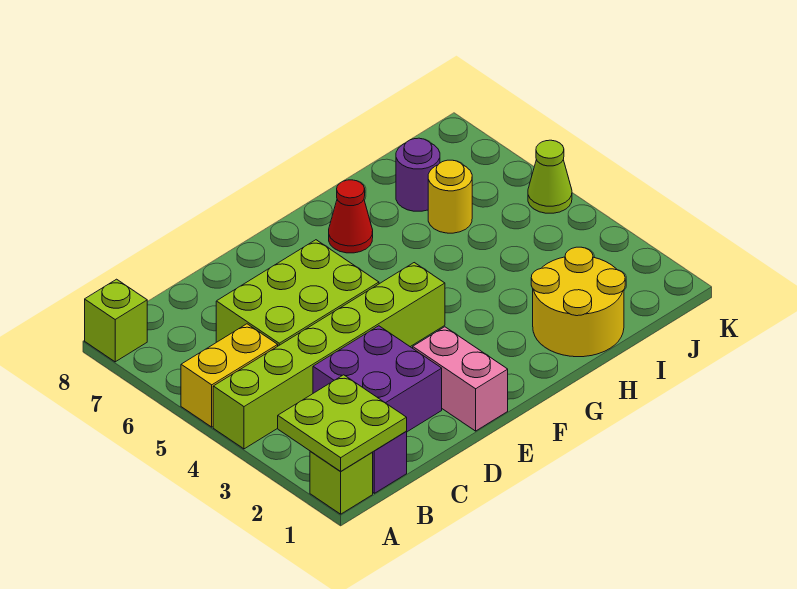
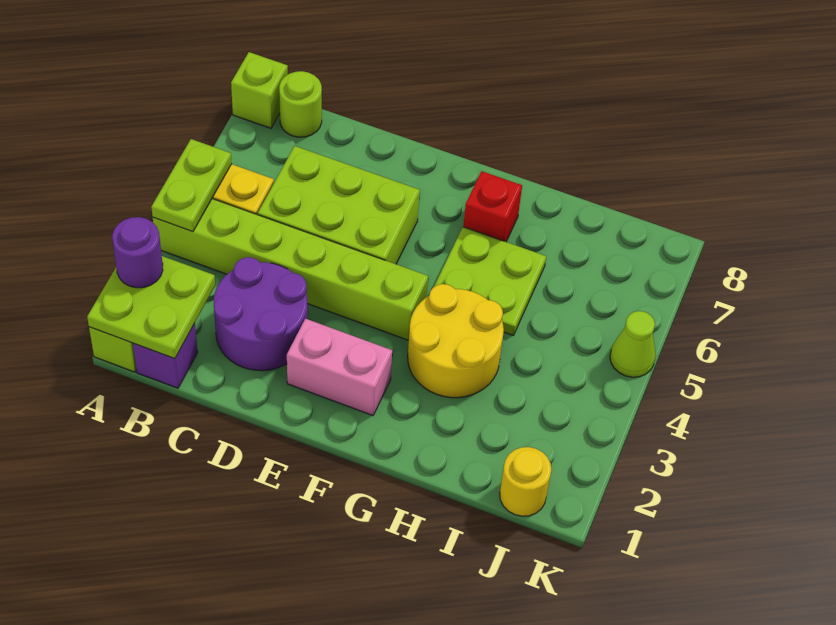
none -> lime 1x2 plate [151,139,232,232]
none -> lime 1x1 round brick [279,71,322,137]
purple 2x2 brick [313,326,442,432] -> purple 2x2 round brick [214,257,308,371]
pink 1x2 brick [413,327,508,431] -> pink 1x2 brick turned to [287,319,392,416]
none -> lime 2x2 plate [434,227,546,336]
red 1x1 cone [329,180,373,253] -> red 1x1 brick [463,171,522,242]
yellow 2x2 round brick [531,247,625,357] -> yellow 2x2 round brick moved to [408,284,504,398]
yellow 1x1 round brick [428,160,472,233] -> yellow 1x1 round brick moved to [500,447,551,516]
purple 1x1 round brick [396,138,440,211] -> purple 1x1 round brick moved to [112,217,163,288]

